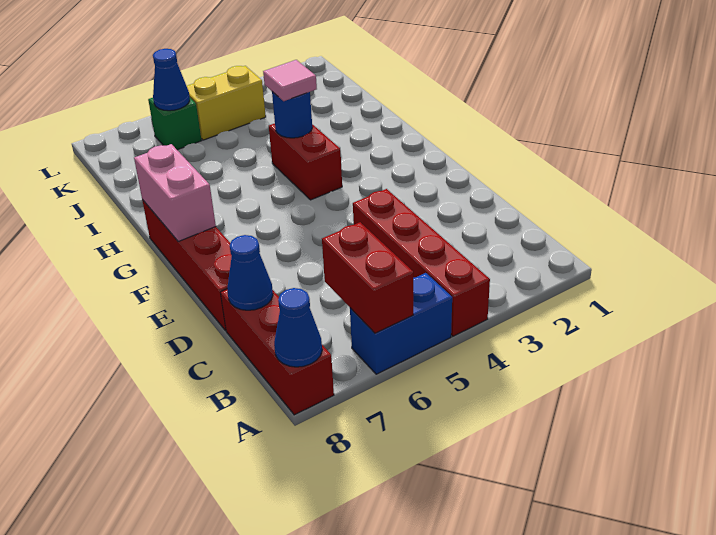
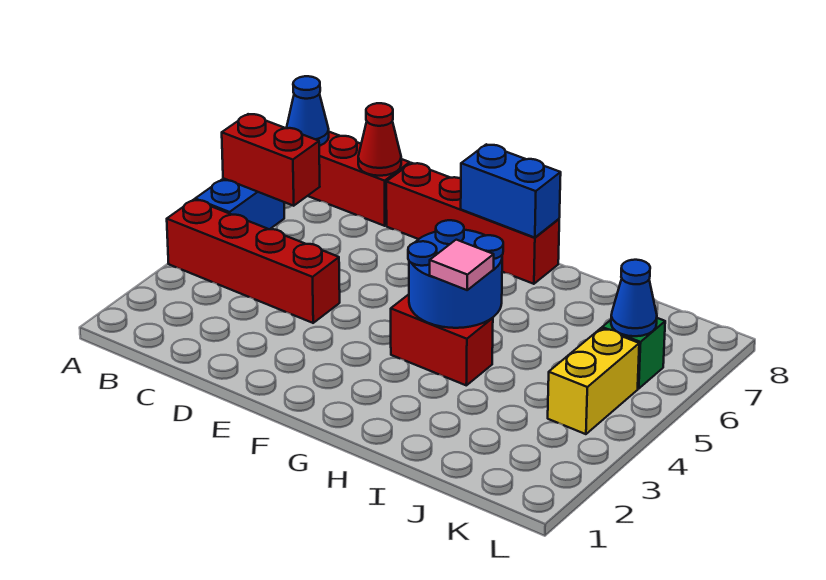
blue 1x1 cone [227,235,273,310] -> red 1x1 cone [358,103,401,176]
pink 1x2 brick [134,144,216,241] -> blue 1x2 brick [461,144,561,238]
blue 1x1 round brick [272,92,312,138] -> blue 2x2 round brick [408,220,503,328]

